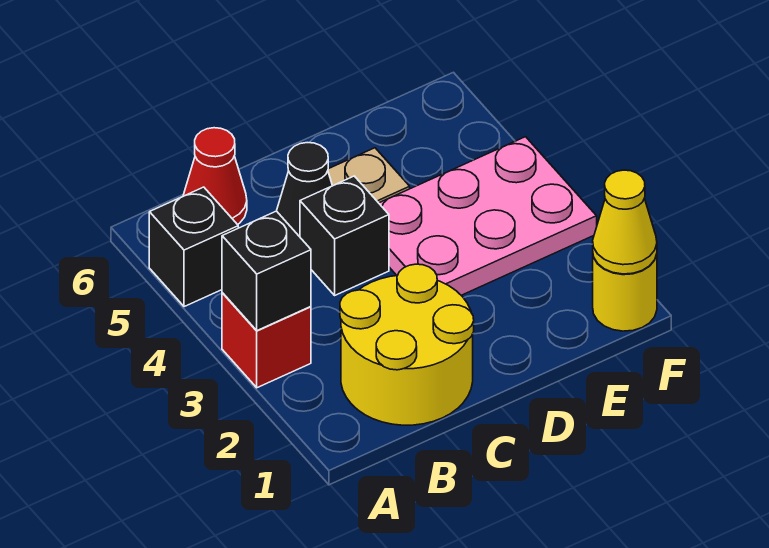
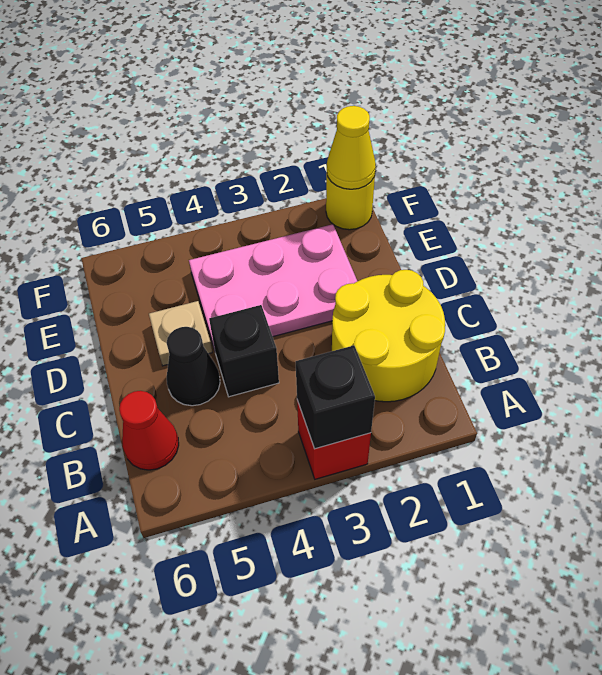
black 1x1 brick [149,187,238,307] -> none
pink 2x3 plate [379,137,597,295] -> pink 2x3 plate turned to [189,224,357,349]

